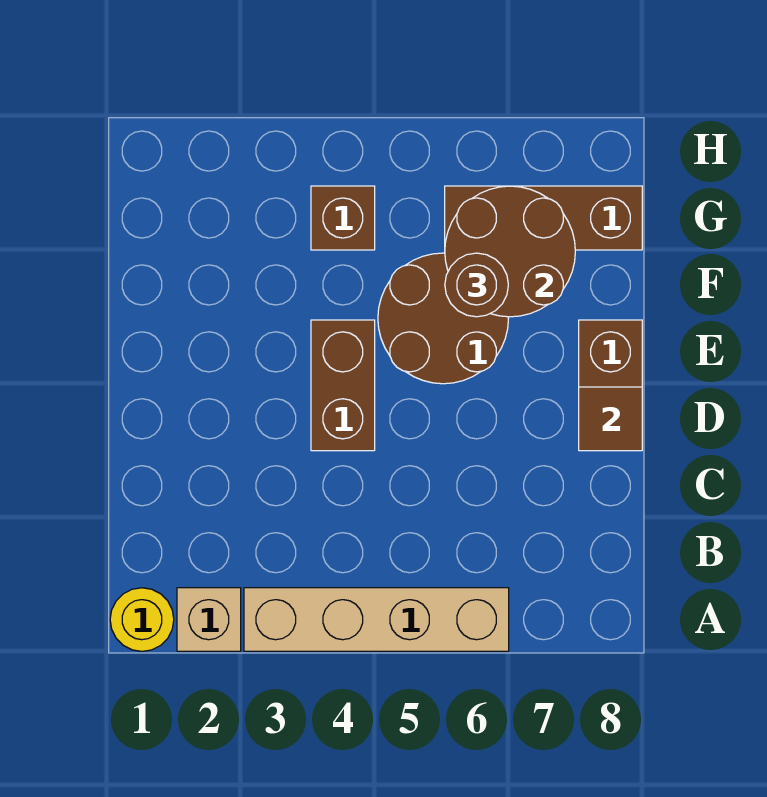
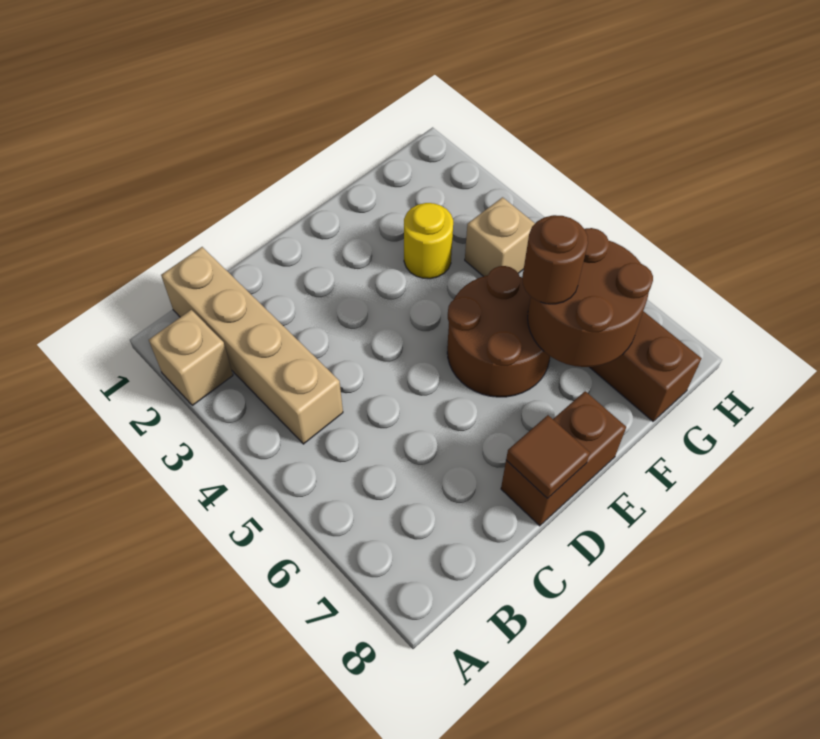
yellow 1x1 round brick [110,588,174,651] -> yellow 1x1 round brick moved to [404,203,453,279]
tan 1x4 brick [244,588,509,651] -> tan 1x4 brick moved to [161,247,343,444]
brown 1x2 brick [311,320,375,451] -> none
brown 1x1 brick [311,186,375,250] -> tan 1x1 brick [465,197,535,277]

